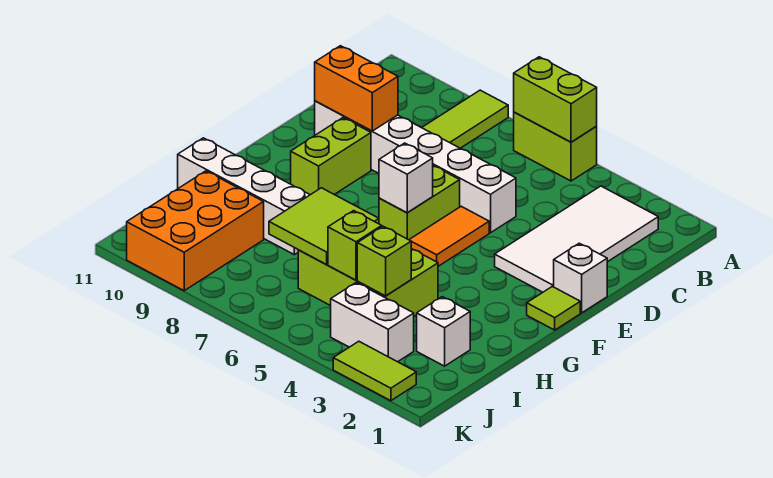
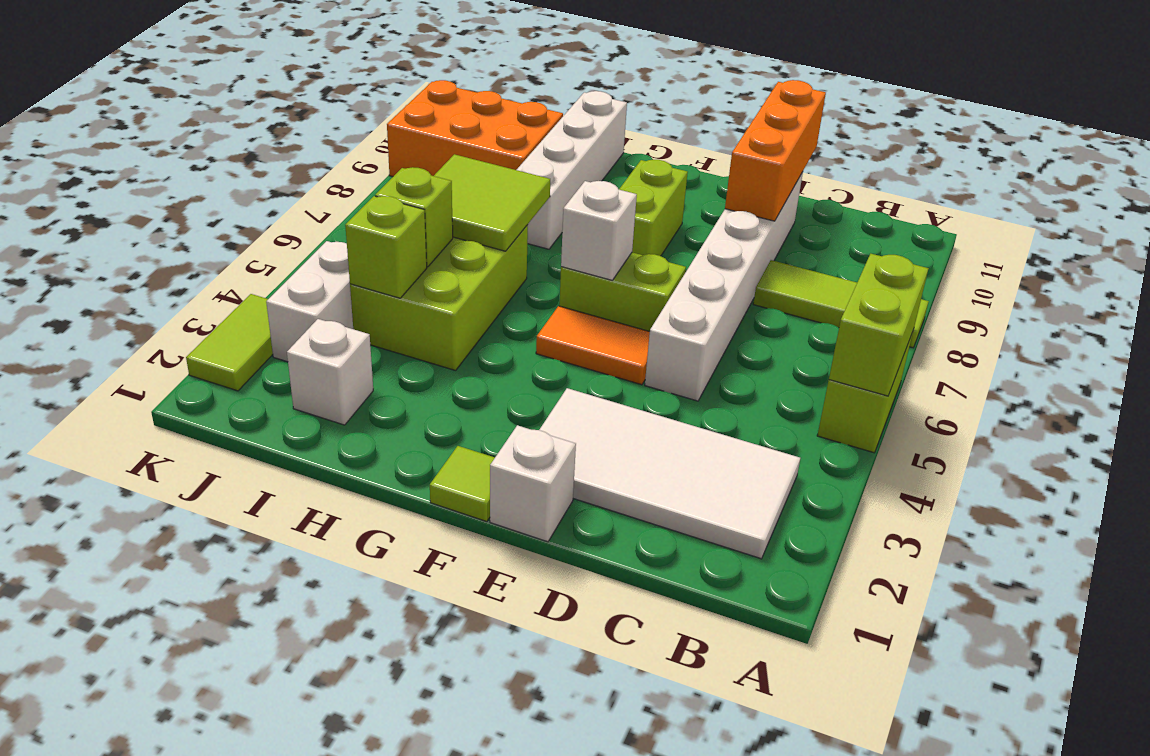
orange 1x2 brick [315,46,398,131] -> orange 1x3 brick [725,80,826,221]
lime 1x2 brick [291,118,371,195] -> lime 1x2 brick turned to [619,160,688,256]

